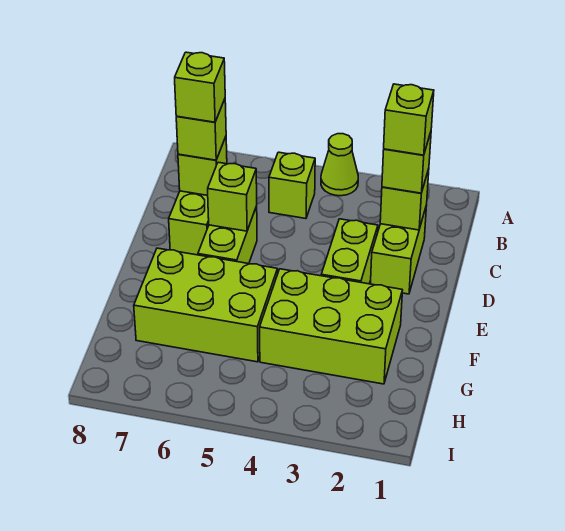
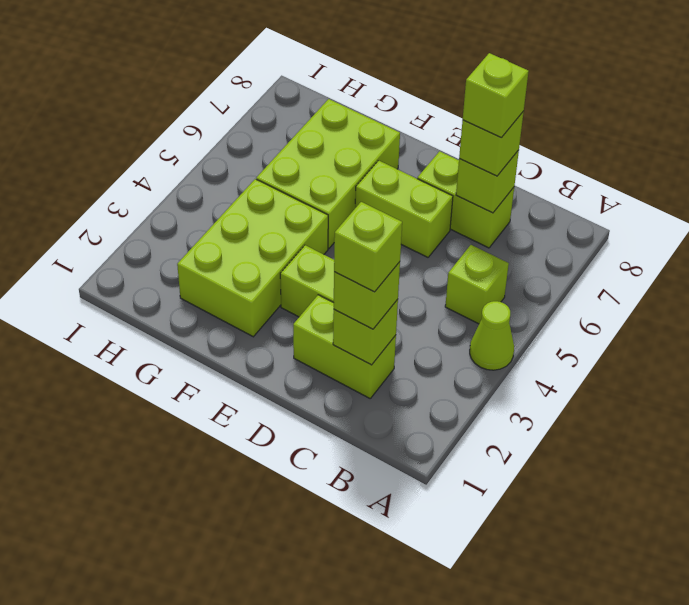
lime 1x1 brick [208,162,257,231] -> none

